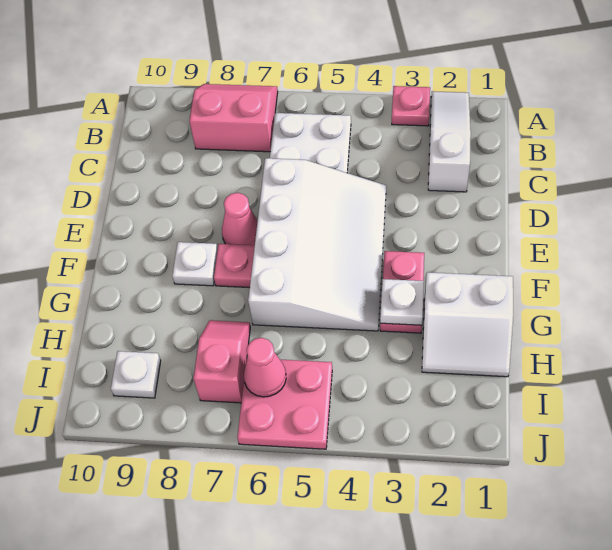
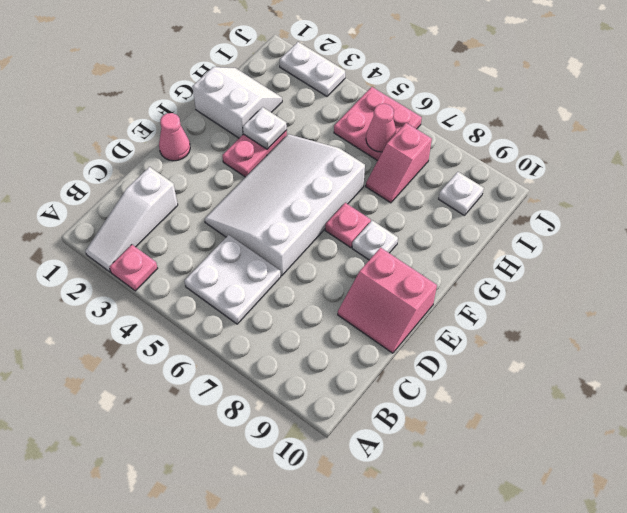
pink 2x2 slope [189,84,278,152] -> pink 2x2 slope moved to [338,247,437,353]
pink 1x1 cone [222,193,258,245] -> pink 1x1 cone moved to [159,113,190,161]
none -> white 1x2 plate [280,42,345,96]

